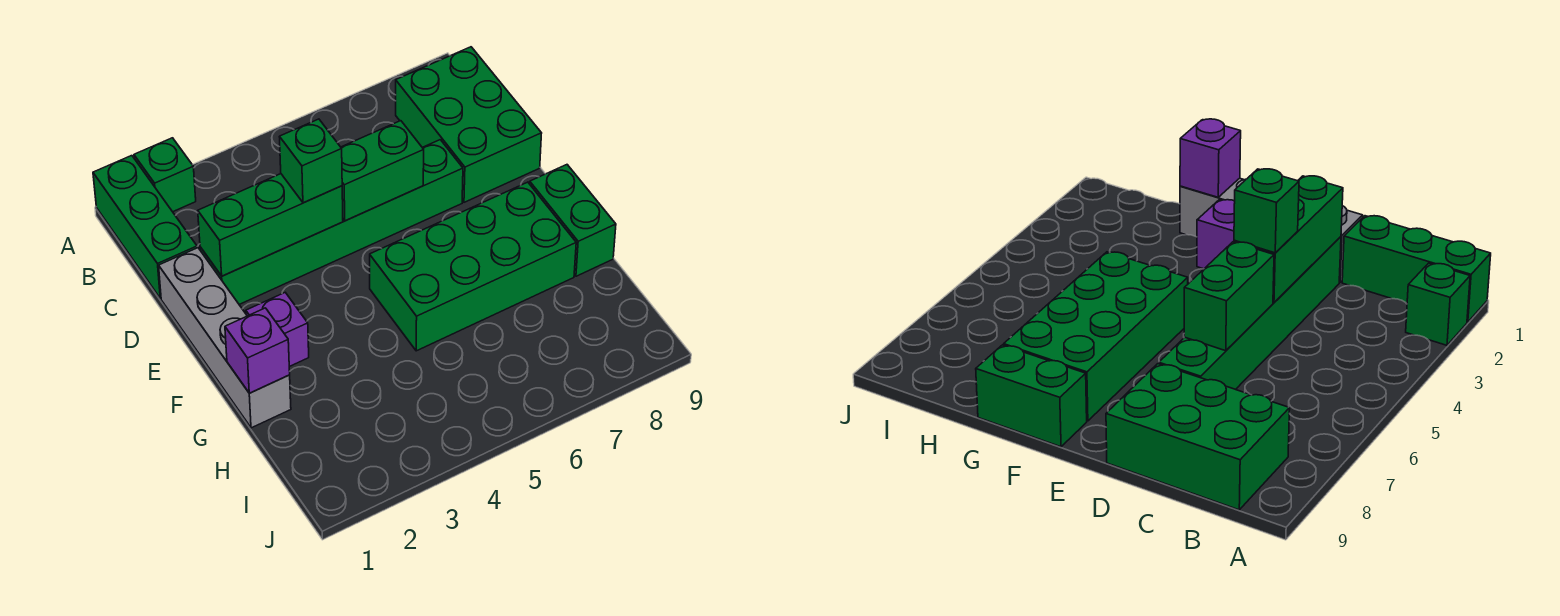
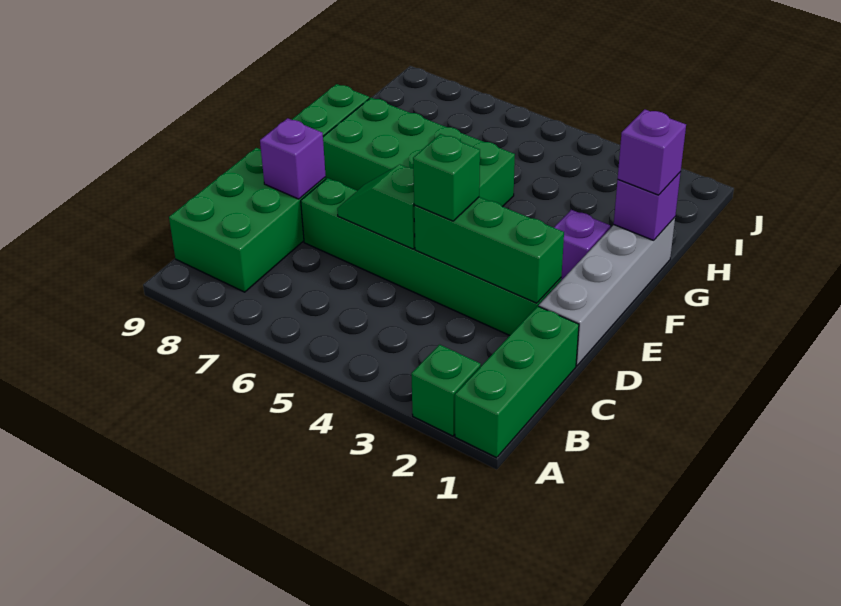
green 1x2 brick [341,121,424,221] -> green 1x2 slope [337,165,415,249]
none -> purple 1x1 brick [260,118,326,199]
none -> purple 1x1 brick [618,109,686,195]

